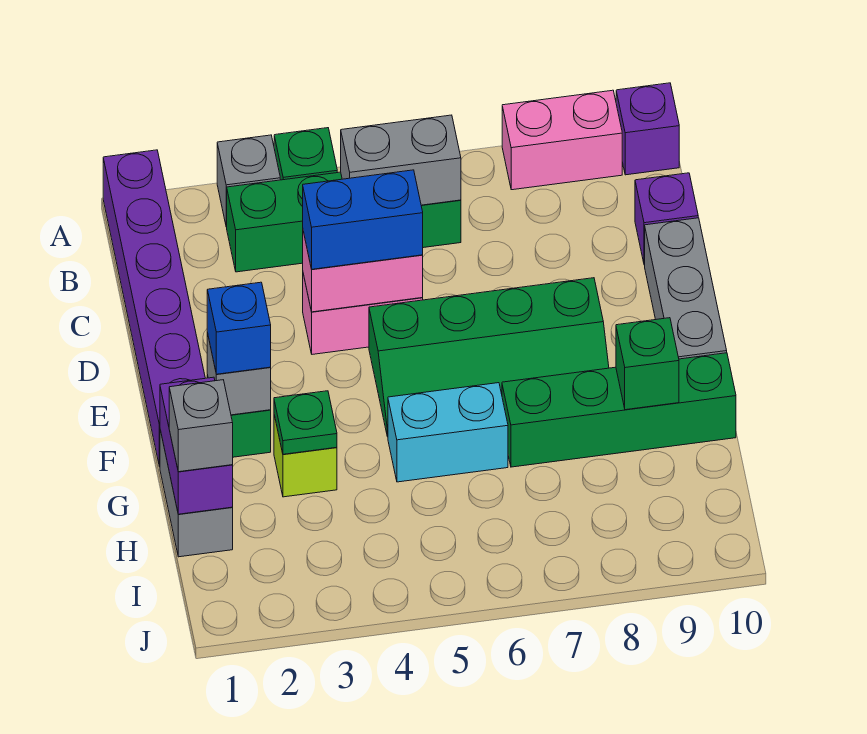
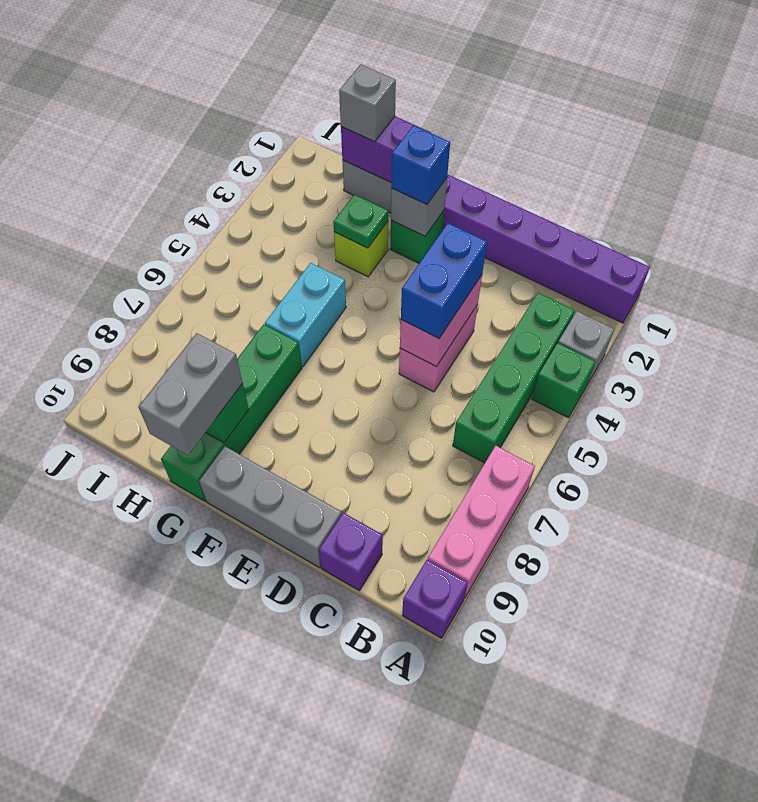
pink 1x2 brick [502,90,622,190] -> pink 1x3 brick [428,446,535,598]
grey 1x2 brick [341,115,461,205] -> grey 1x2 brick moved to [138,333,243,455]
green 2x4 slope [369,278,609,437] -> none

